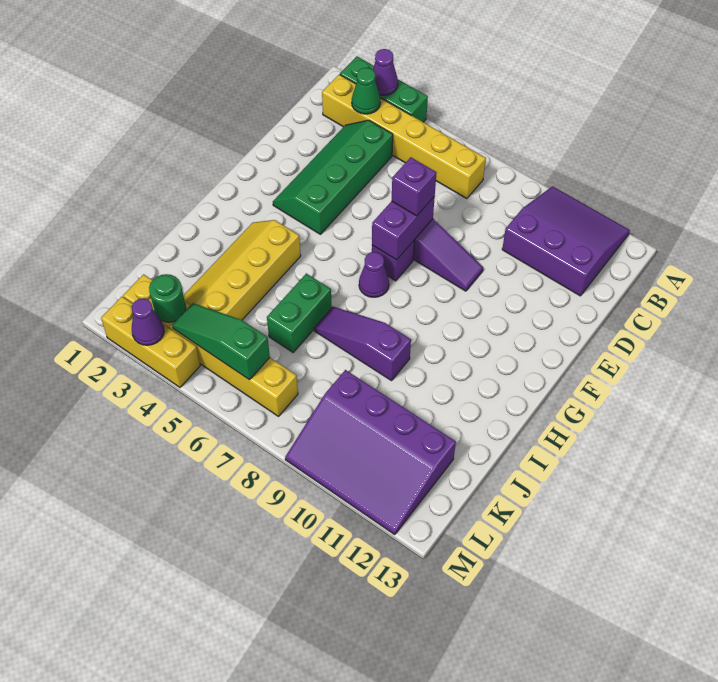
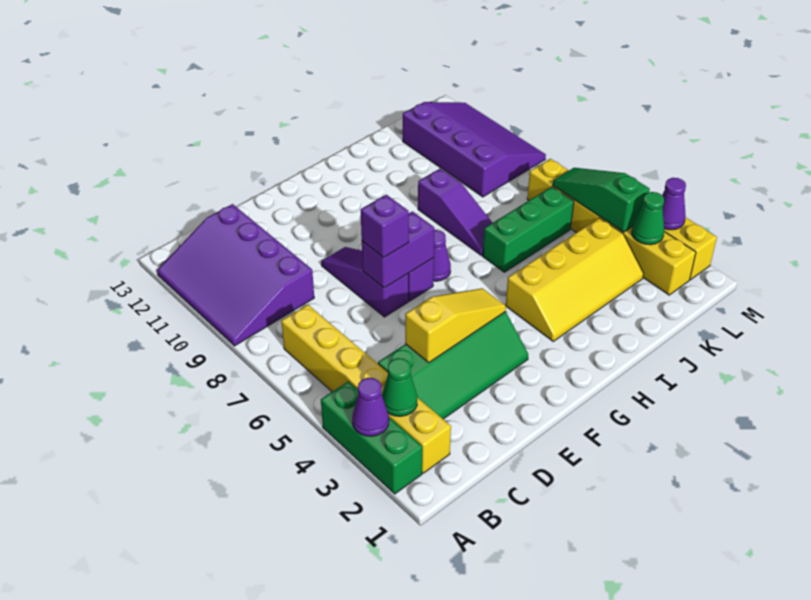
purple 3x3 slope [502,186,630,296] -> purple 3x4 slope [157,204,314,346]
none -> yellow 1x3 slope [405,288,506,362]
green 1x2 brick [267,273,332,352] -> green 1x3 brick [483,187,574,272]
green 1x1 round brick [149,274,186,322] -> green 1x1 cone [632,192,664,245]
green 1x3 slope [172,303,270,380] -> green 1x3 slope turned to [553,168,650,232]

